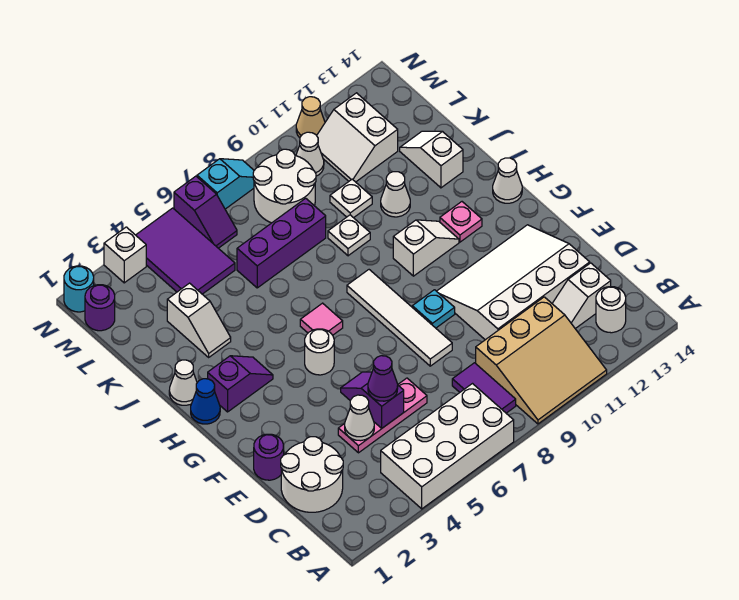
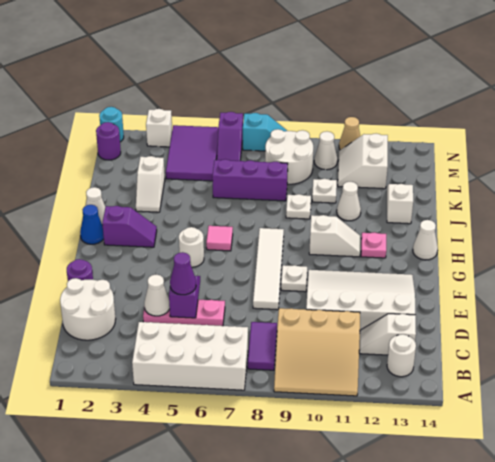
cyan 1x1 plate [412,290,455,328] -> white 1x1 plate [281,265,307,292]

